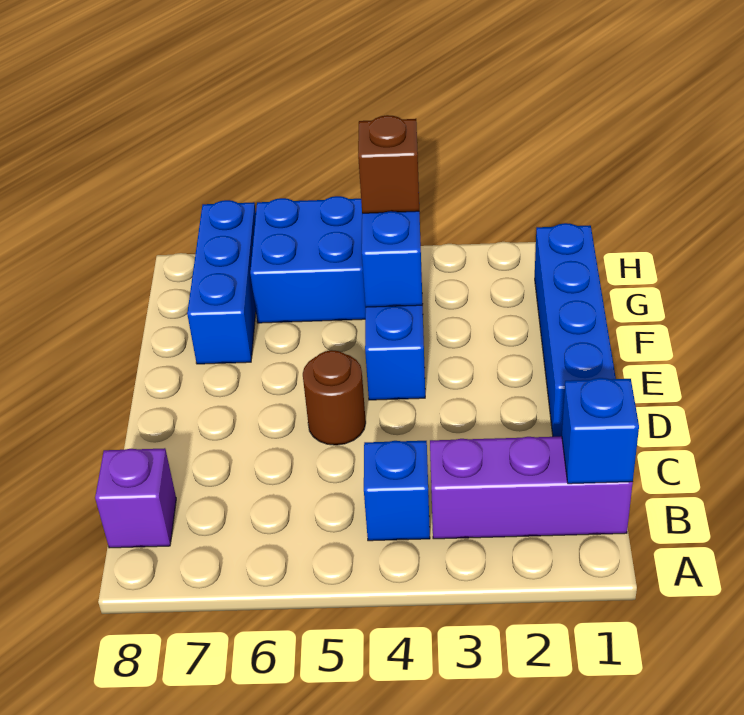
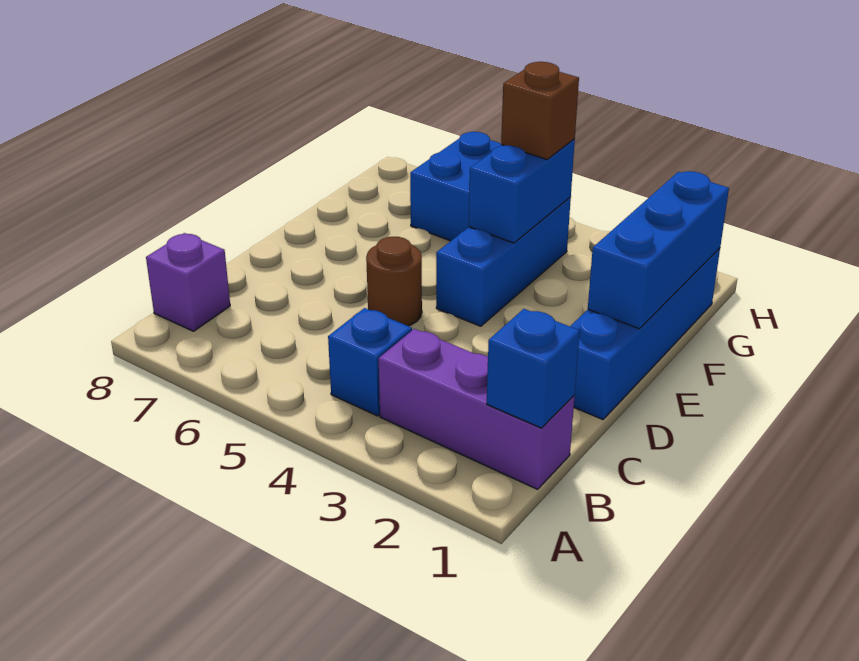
blue 1x3 brick [187,200,256,364] -> blue 1x3 brick moved to [588,171,729,329]

